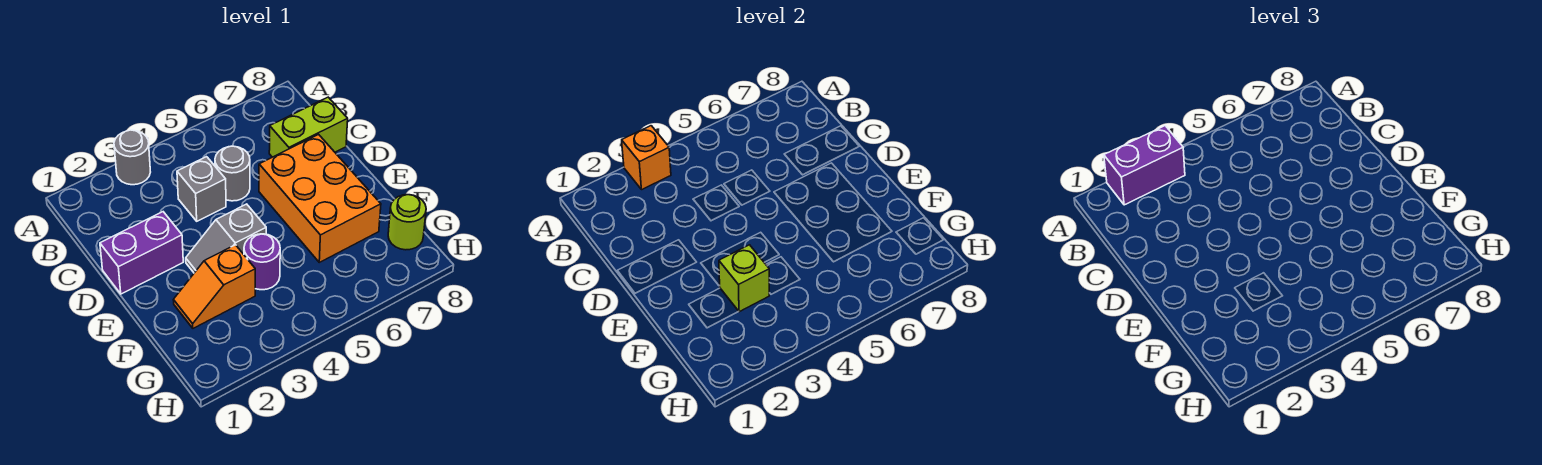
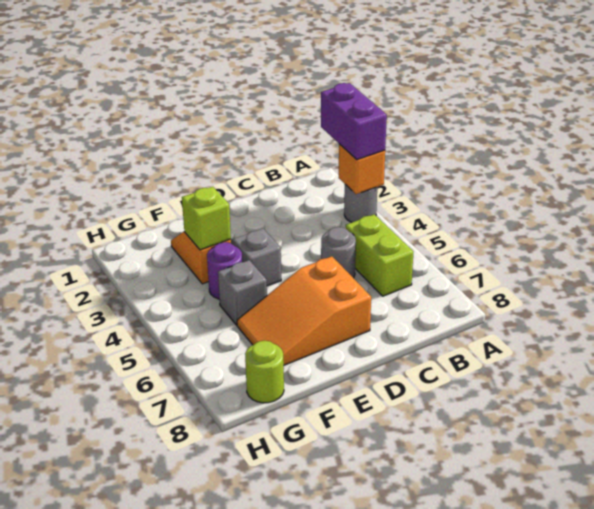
grey 1x1 brick [177,157,226,221] -> grey 1x1 brick moved to [218,260,267,325]
lime 1x2 brick [269,97,348,157] -> lime 1x2 brick moved to [346,214,413,296]
purple 1x2 brick [100,212,183,294] -> none
orange 2x3 brick [259,134,381,262] -> orange 2x3 slope [237,256,371,365]

